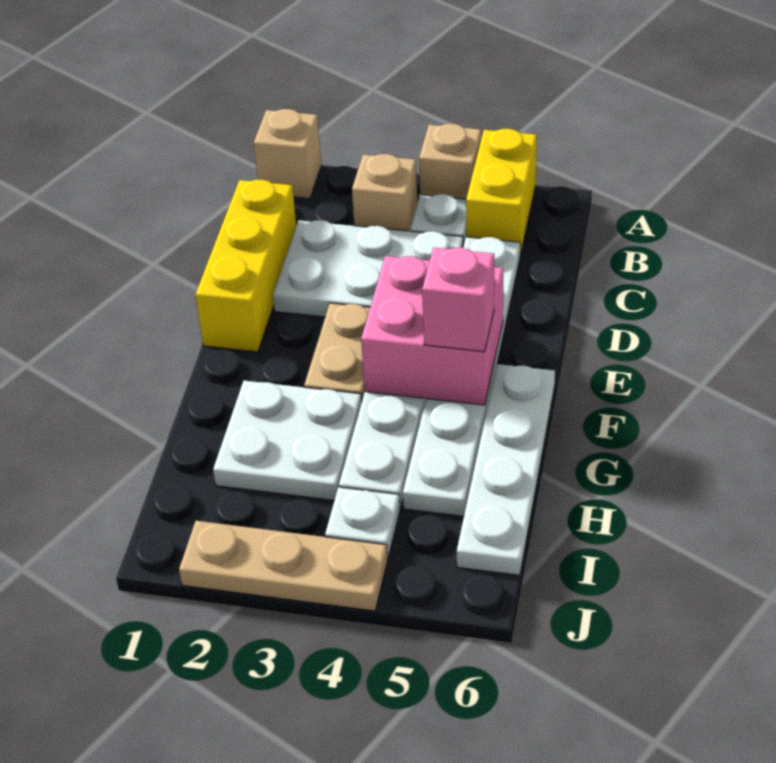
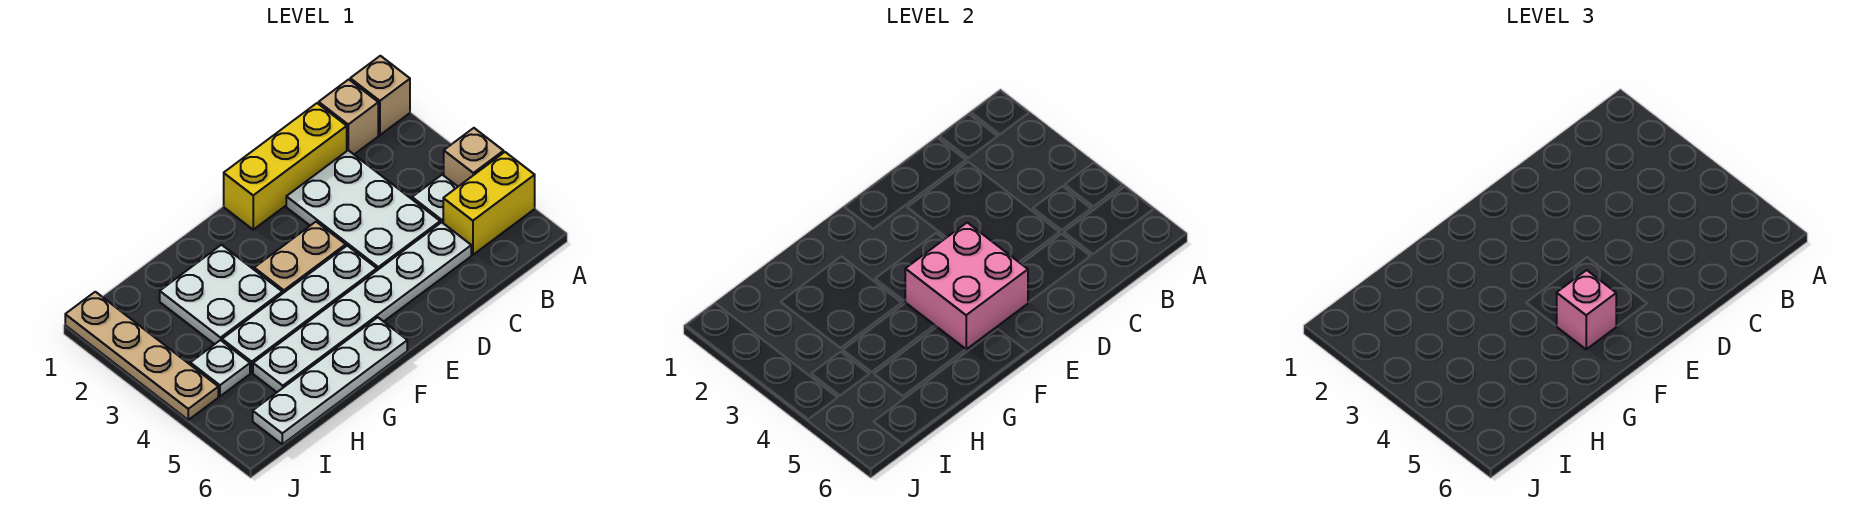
tan 1x1 brick [352,154,417,231] -> tan 1x1 brick moved to [319,79,378,154]
tan 1x3 plate [179,521,388,611] -> tan 1x4 plate [65,292,218,420]

